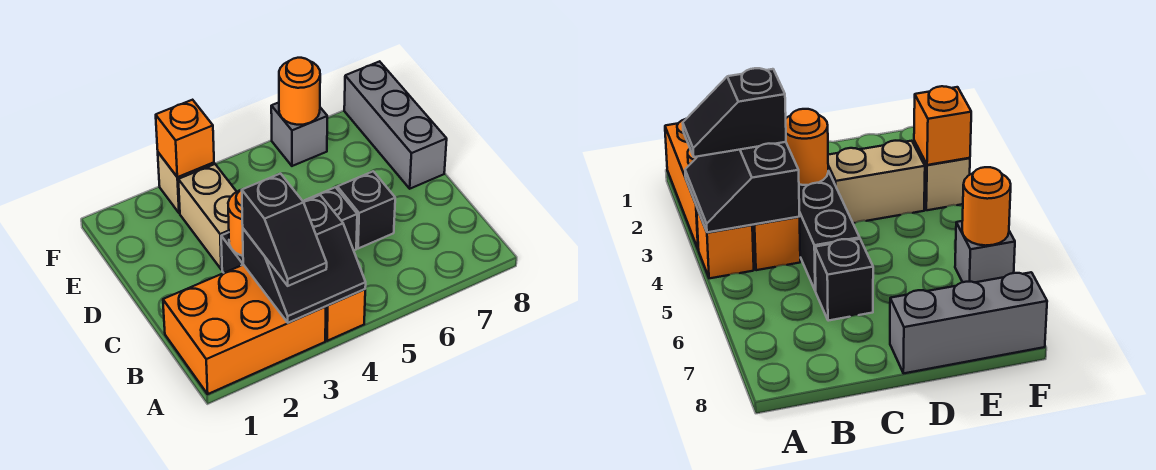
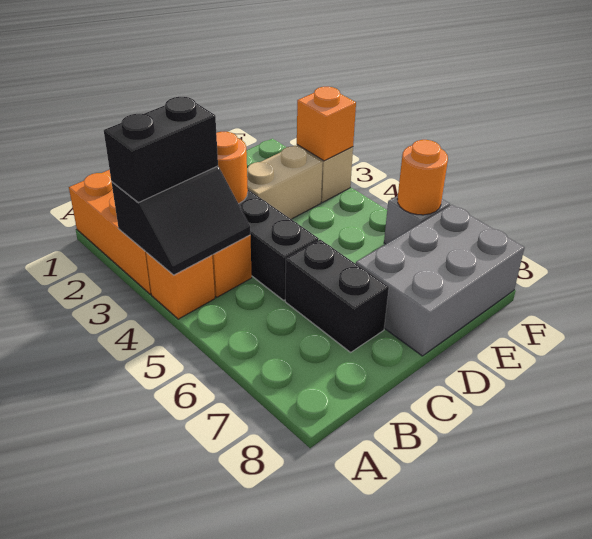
black 2x2 slope [243,195,366,323] -> black 2x2 slope turned to [112,166,250,275]
black 1x2 slope [242,174,327,286] -> black 1x2 brick [104,97,218,203]
black 1x1 brick [337,171,395,249] -> black 1x2 brick [285,240,389,352]
grey 1x3 brick [344,61,447,189] -> grey 2x3 brick [356,205,524,356]

